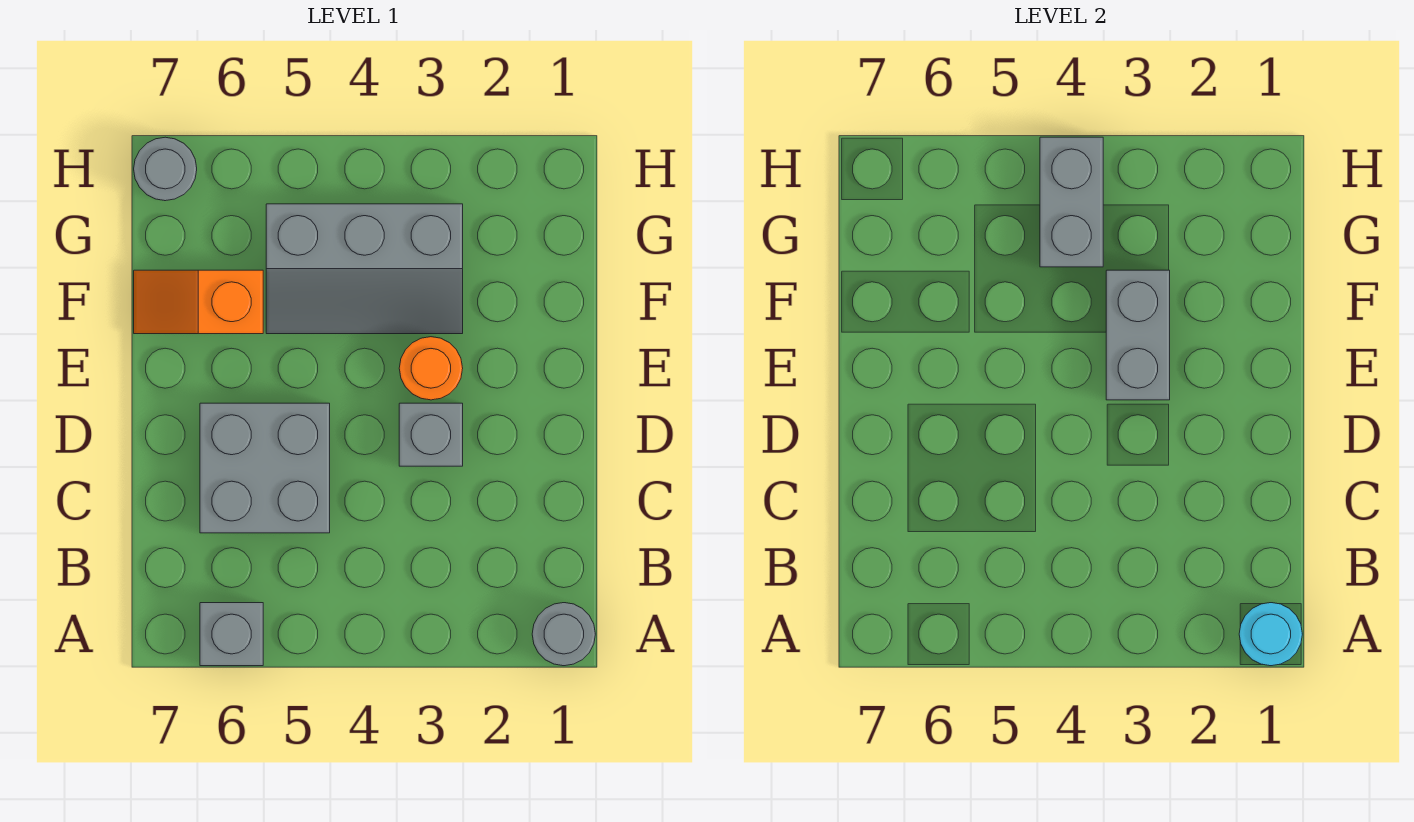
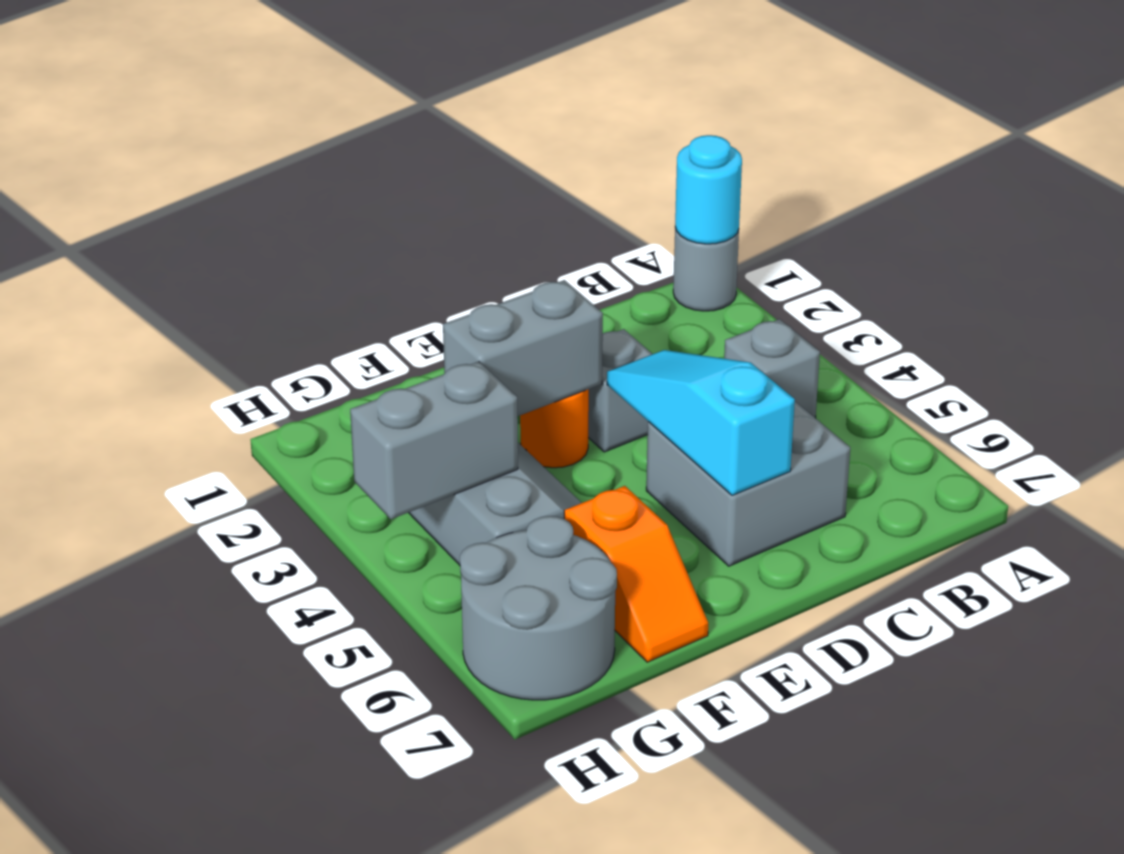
grey 1x1 brick [200,603,263,666] -> grey 1x1 brick moved to [724,319,820,418]
none -> cyan 1x3 slope [607,350,795,495]
grey 1x1 round brick [134,137,197,201] -> grey 2x2 round brick [460,516,617,700]

